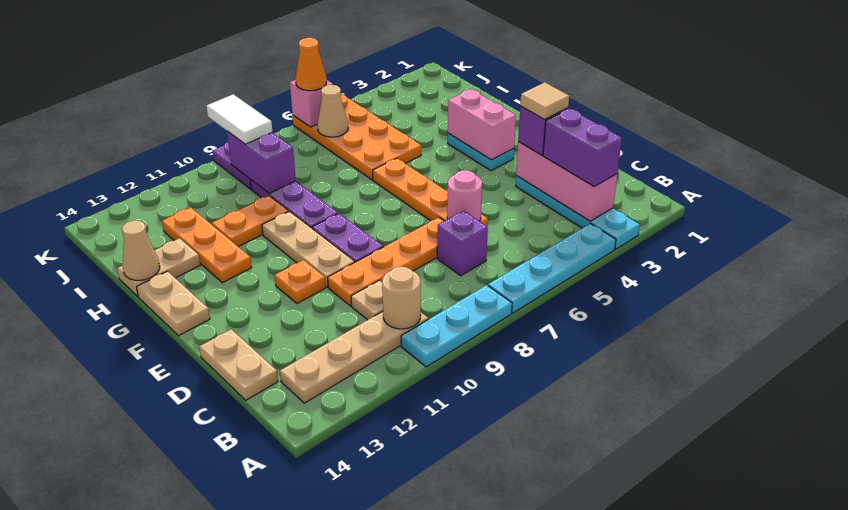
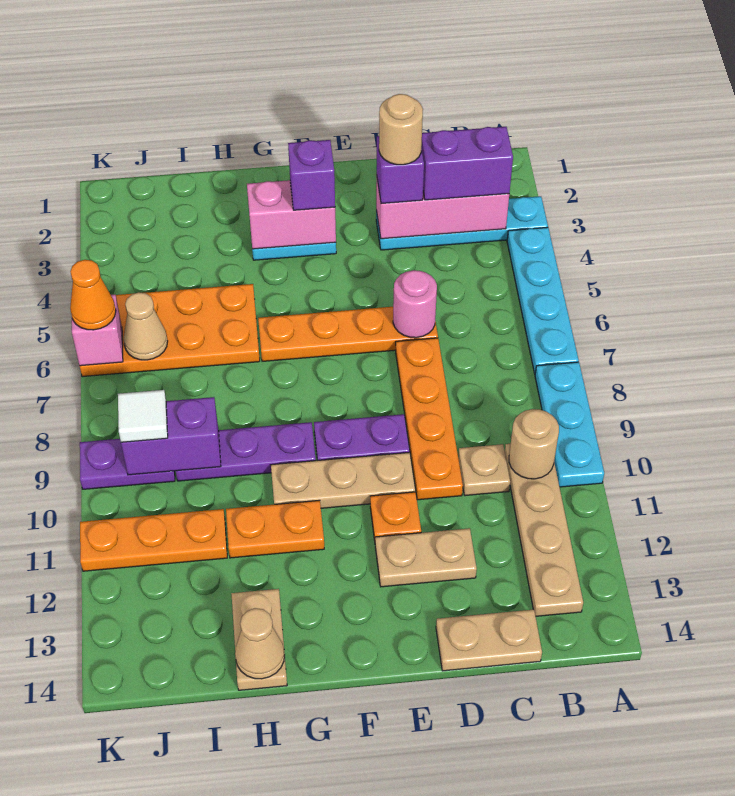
purple 1x1 brick [437,211,488,275] -> purple 1x1 brick moved to [288,140,335,210]
tan 1x1 tile [520,82,569,119] -> tan 1x1 round brick [379,94,423,165]
tan 1x2 plate [137,271,210,336] -> tan 1x2 plate moved to [375,528,477,587]
orange 1x3 plate [162,207,252,283] -> orange 1x3 plate moved to [80,509,227,571]
orange 1x2 plate [212,196,288,247] -> orange 1x2 plate turned to [226,500,324,558]
white 1x2 tile [206,94,272,144] -> white 1x1 tile [118,390,168,442]

